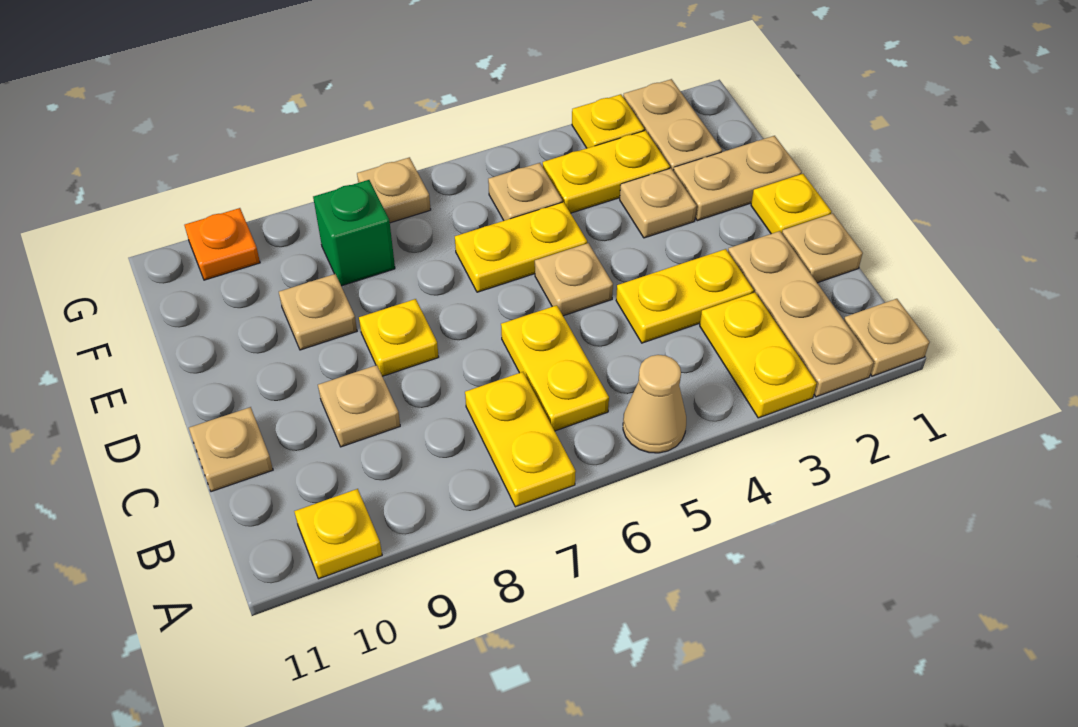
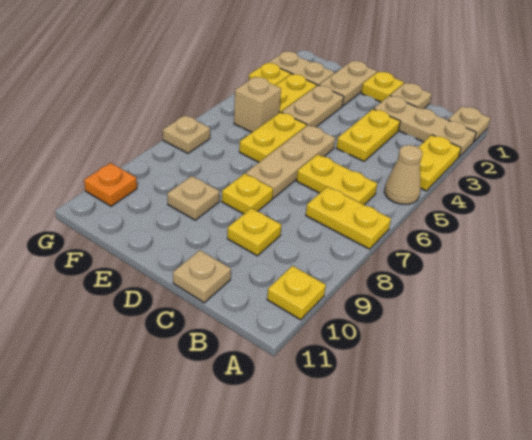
yellow 1x2 plate [700,292,817,418] -> yellow 1x2 plate turned to [418,135,461,191]
tan 1x1 plate [318,365,400,447] -> yellow 1x1 plate [227,208,281,256]
tan 1x1 plate [535,243,613,316] -> tan 1x3 plate [246,125,335,198]
tan 1x1 plate [620,168,697,238] -> tan 1x2 plate [282,85,344,127]
tan 1x1 plate [488,163,563,221] -> tan 1x1 brick [234,77,281,132]
green 1x1 brick [313,180,395,286] -> none

